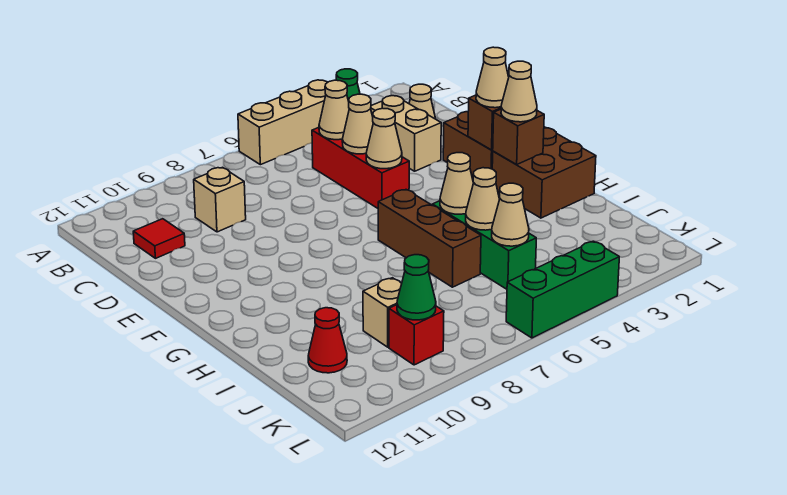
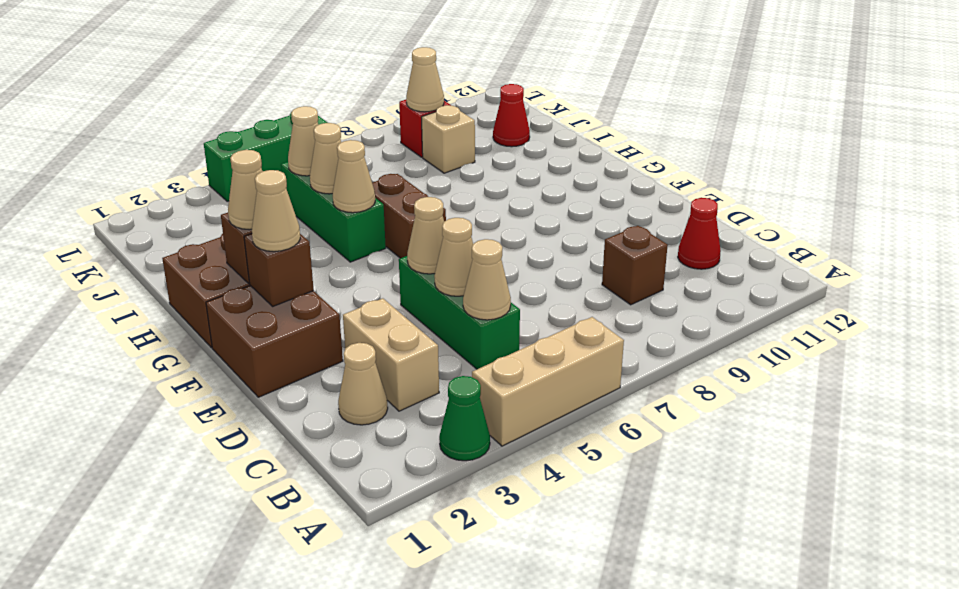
red 1x3 brick [312,128,409,208] -> green 1x3 brick [399,256,520,369]
tan 1x1 brick [194,167,246,232] -> brown 1x1 brick [602,226,668,305]
red 1x1 tile [133,219,185,258] -> red 1x1 cone [678,198,721,269]
brown 1x3 brick [378,190,481,287] -> brown 1x2 brick [372,174,446,258]
green 1x1 cone [397,255,436,320] -> tan 1x1 cone [406,47,444,112]

